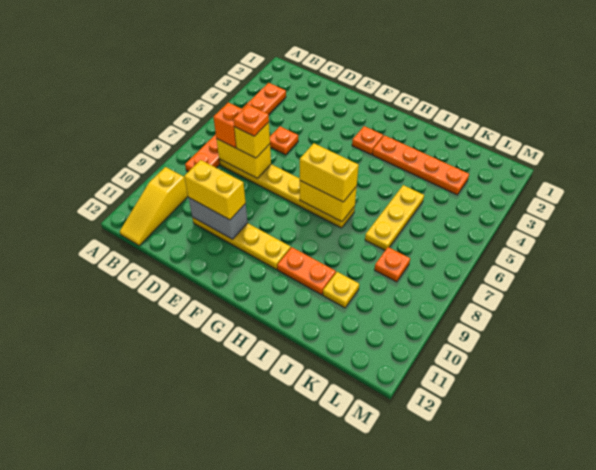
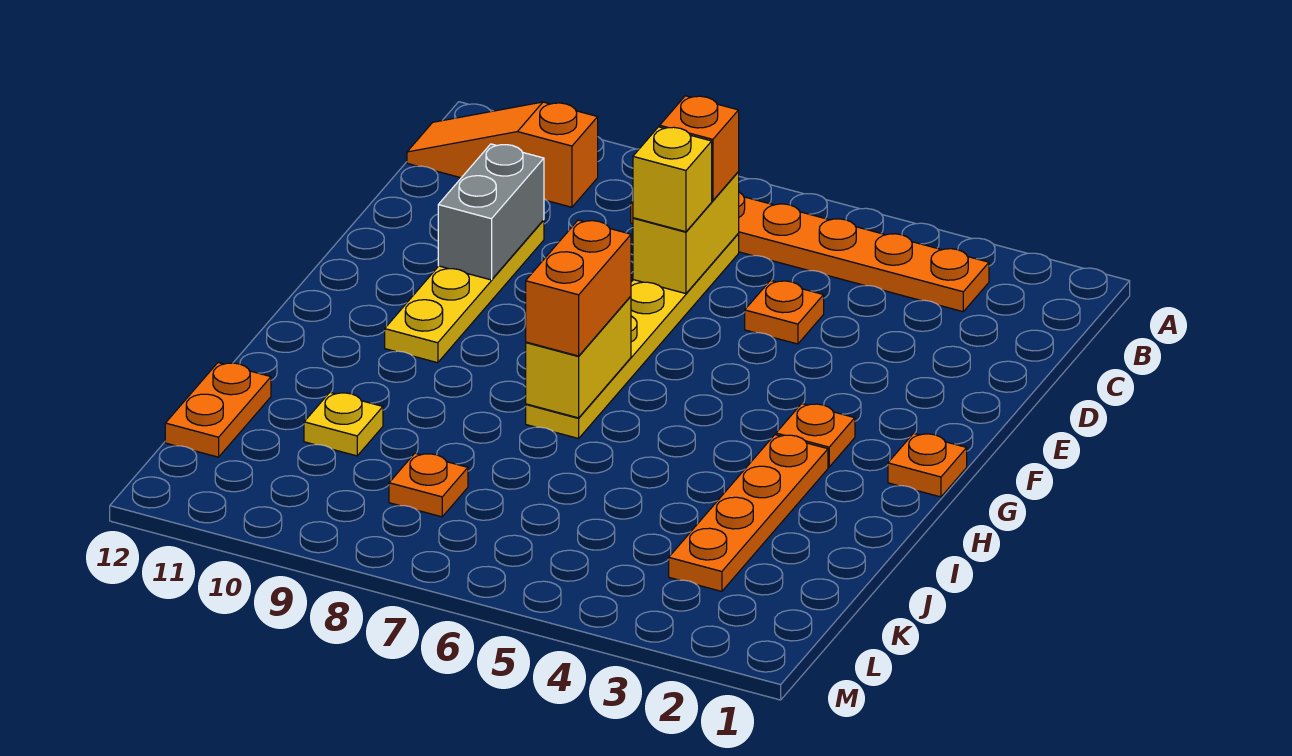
yellow 1x3 slope [120,167,188,246] -> orange 1x3 slope [407,102,598,207]
orange 1x1 plate [233,105,269,136] -> orange 1x1 plate moved to [888,433,967,497]
yellow 1x2 brick [184,160,246,220] -> none
yellow 1x2 brick [300,143,359,202] -> orange 1x2 brick [526,220,631,356]
orange 1x2 plate [277,247,336,295] -> orange 1x2 plate moved to [165,363,271,457]
yellow 1x3 plate [365,185,424,250] -> none

